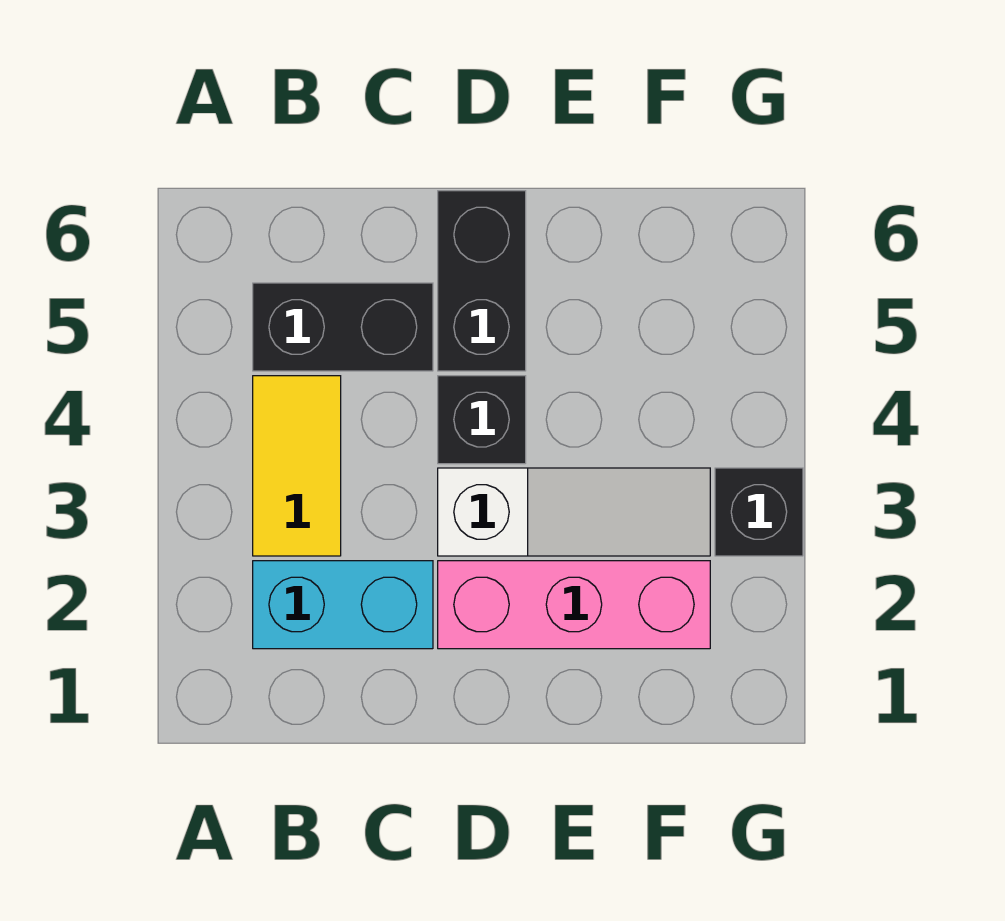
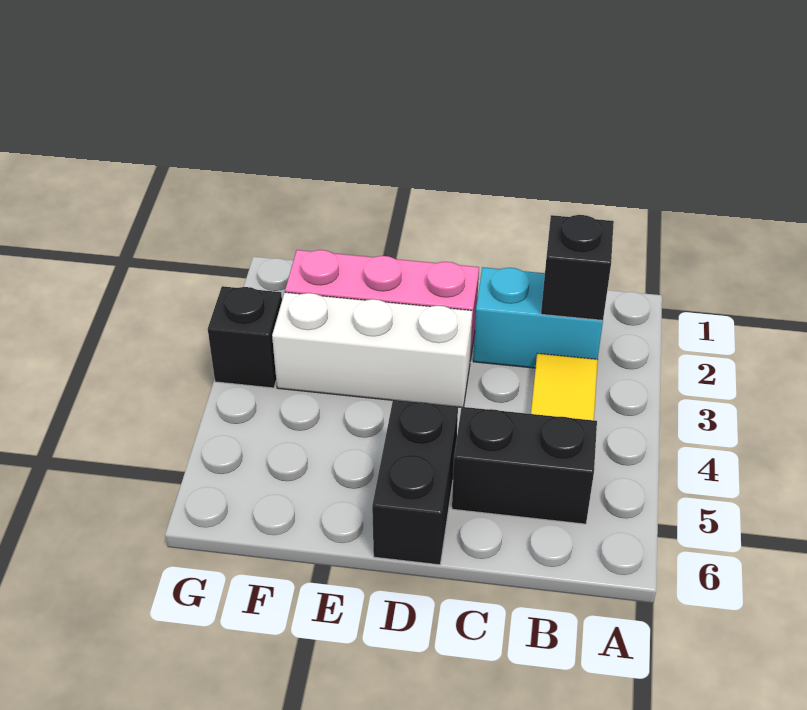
white 1x3 slope [438,468,710,556] -> white 1x3 brick [272,292,473,407]
black 1x1 brick [438,376,526,464] -> black 1x1 brick moved to [541,215,614,320]

